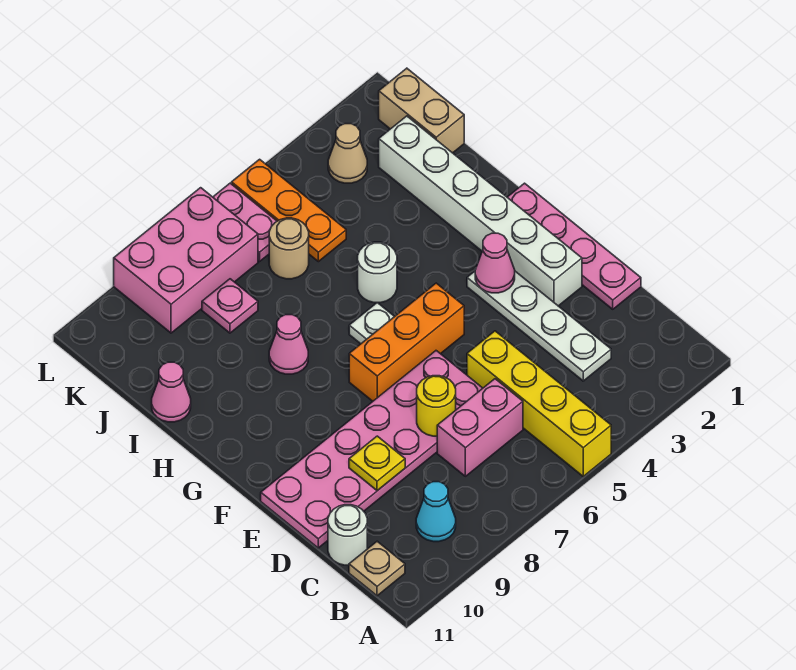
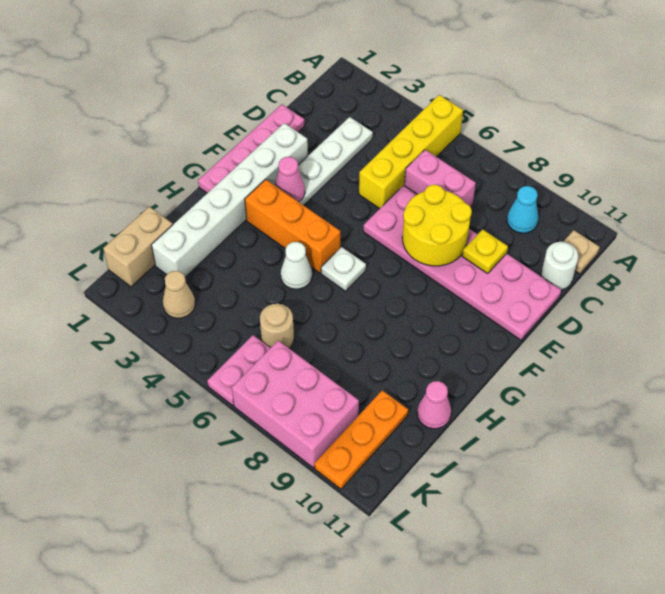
yellow 1x1 round brick [417,376,456,436] -> yellow 2x2 round brick [402,185,472,266]
orange 1x3 brick [349,283,464,401] -> orange 1x3 brick moved to [245,179,340,273]
white 1x1 round brick [358,242,397,303] -> white 1x1 cone [281,242,312,289]
pink 1x1 cone [269,315,308,374] -> none
orange 1x3 plate [232,159,346,262] -> orange 1x3 plate moved to [315,390,408,489]
pink 1x1 plate [202,279,258,333] -> none

